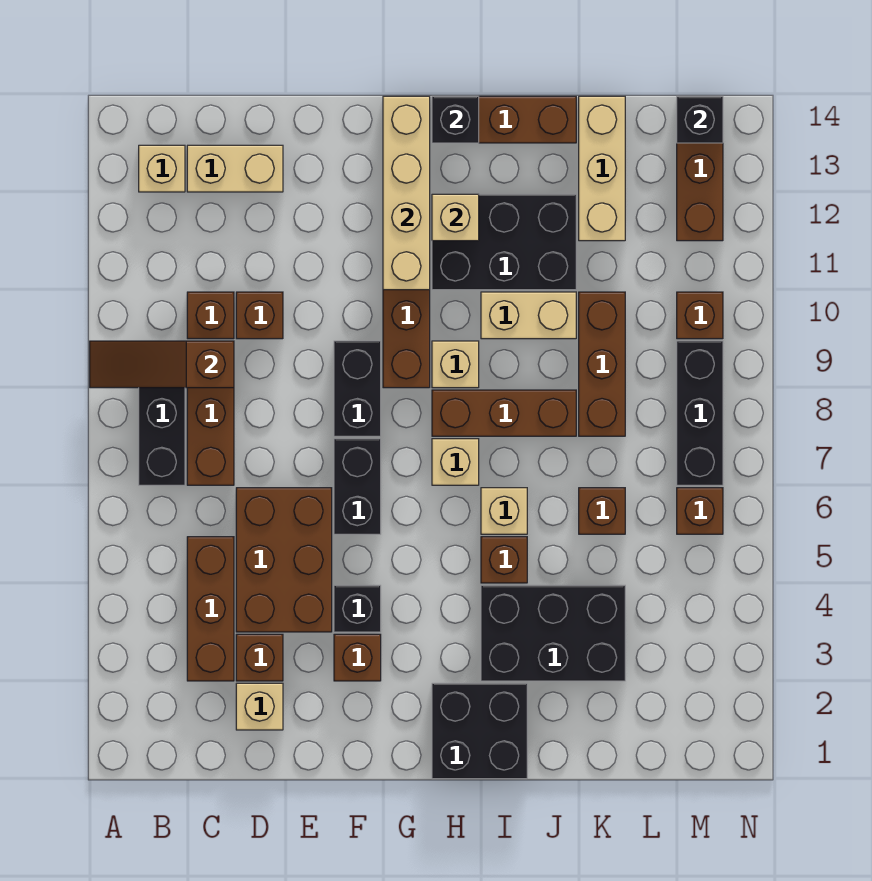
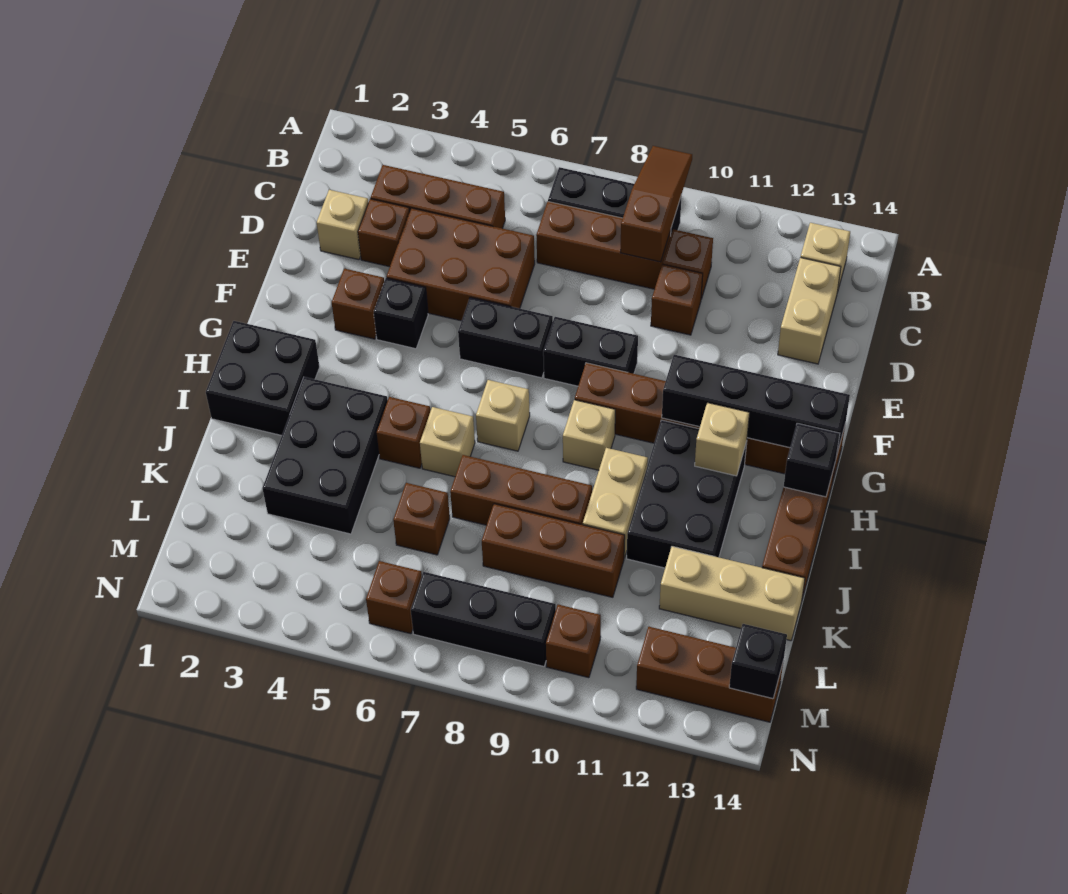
tan 1x4 brick [383,96,430,290] -> black 1x4 brick [662,355,850,454]
brown 1x3 brick [432,390,576,436] -> brown 1x3 brick turned to [450,455,592,525]

